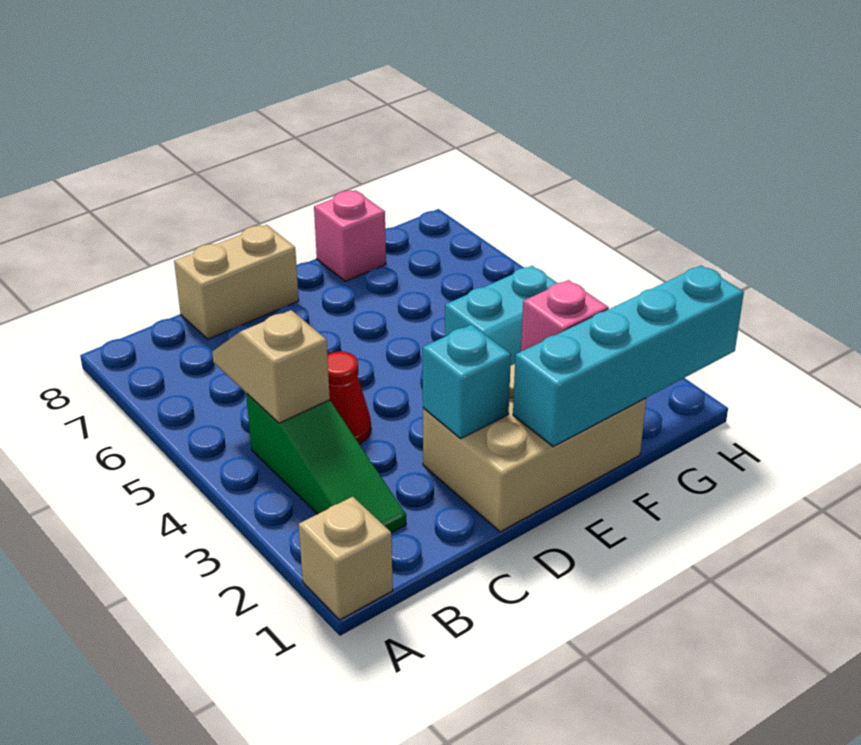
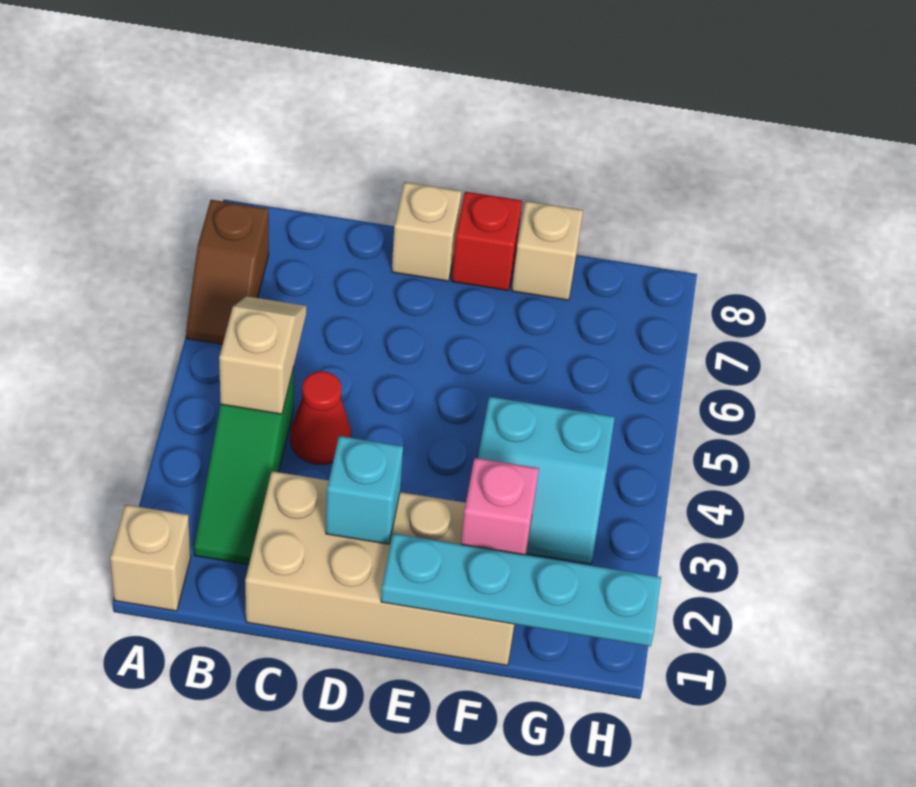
none -> brown 1x2 slope [186,200,269,344]
tan 1x2 brick [174,225,299,339] -> tan 1x1 brick [392,182,462,281]
tan 2x3 brick [423,364,646,532] -> tan 2x4 brick [245,471,531,666]
cyan 1x4 brick [513,266,744,447] -> cyan 1x4 plate [381,533,661,646]
none -> red 1x1 brick [452,192,522,291]
pink 1x1 brick [314,190,386,281] -> tan 1x1 brick [512,201,583,300]

